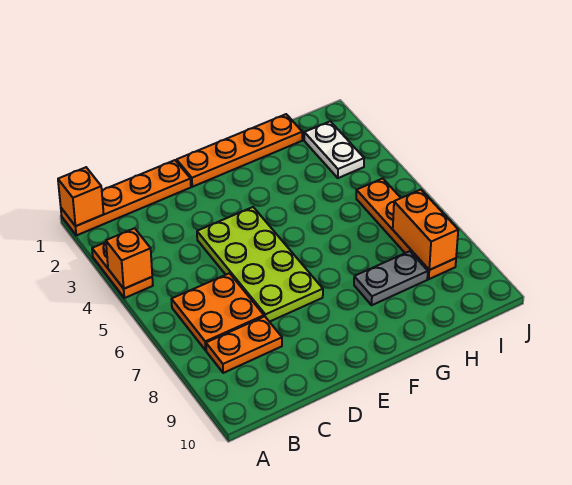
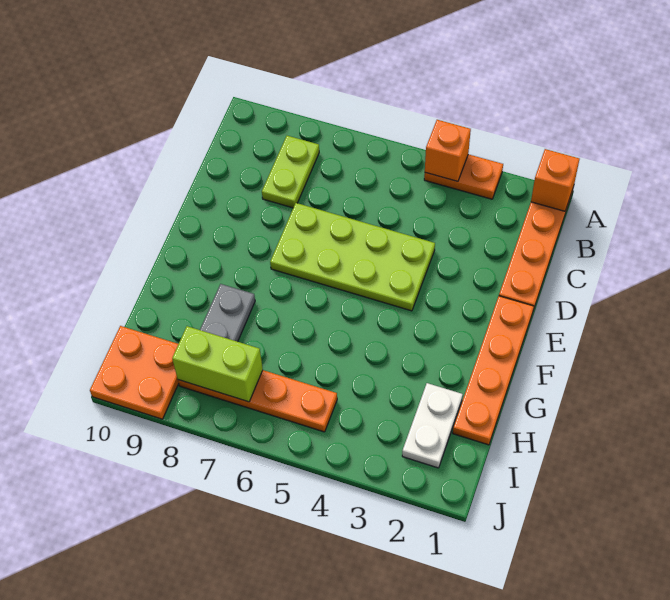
orange 2x2 plate [171,273,264,350] -> orange 2x2 plate moved to [90,326,179,419]
orange 1x2 plate [206,316,282,373] -> lime 1x2 plate [262,136,319,208]
white 1x2 plate [304,121,364,178] -> white 1x2 plate turned to [402,383,463,468]
orange 1x2 brick [393,190,458,270] -> lime 1x2 brick [172,326,263,402]

